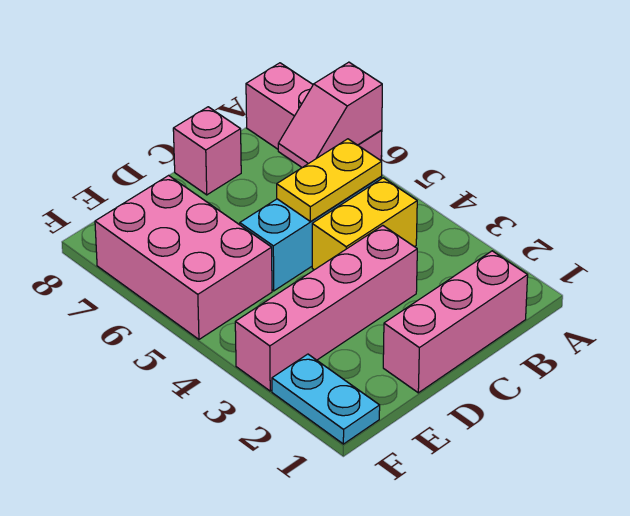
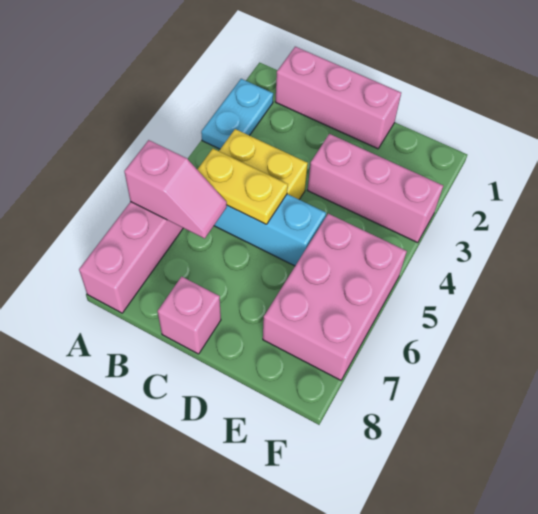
pink 1x4 brick [235,226,417,391] -> pink 1x3 brick [308,134,443,243]
cyan 1x2 plate [272,354,380,444] -> cyan 1x2 plate moved to [201,79,273,149]

